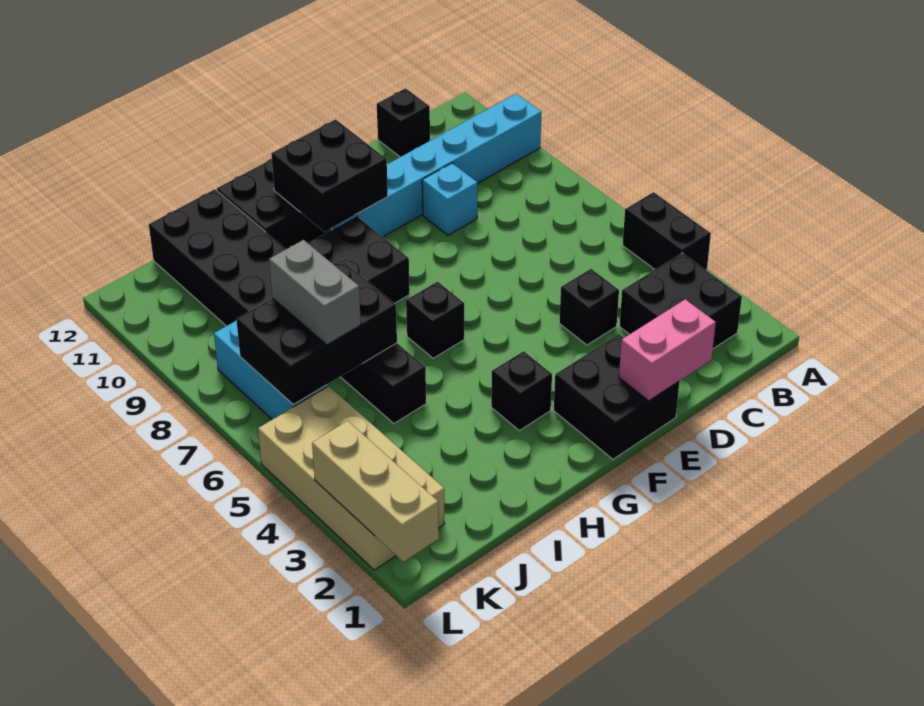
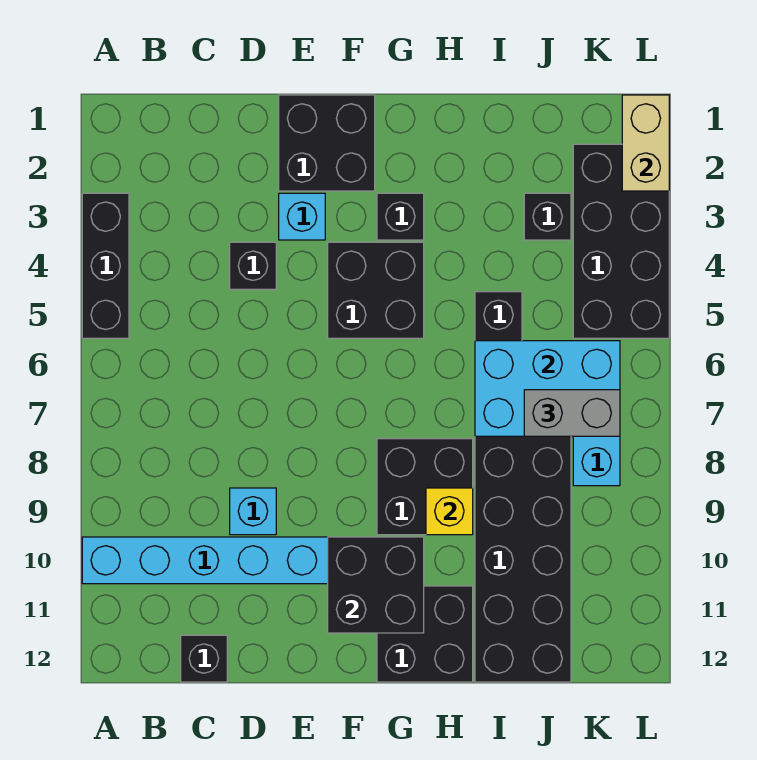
black 1x2 brick [623,192,711,270] -> black 1x3 brick [82,193,129,338]
black 2x2 brick [620,253,742,349] -> black 2x2 brick moved to [328,242,424,338]
pink 1x2 brick [619,299,716,401] -> none
none -> cyan 1x1 brick [279,193,325,240]
black 1x1 brick [406,282,464,358] -> black 1x1 brick moved to [524,193,571,240]
none -> yellow 1x1 brick [426,488,473,535]
black 2x3 brick [236,260,397,405] -> cyan 2x3 brick [475,341,620,436]
grey 1x2 brick [269,240,361,345] -> grey 1x2 brick turned to [524,390,620,436]
tan 2x4 brick [258,386,444,570] -> black 2x4 brick [573,144,669,338]
tan 1x3 brick [312,421,439,562] -> tan 1x2 brick [622,95,669,191]

